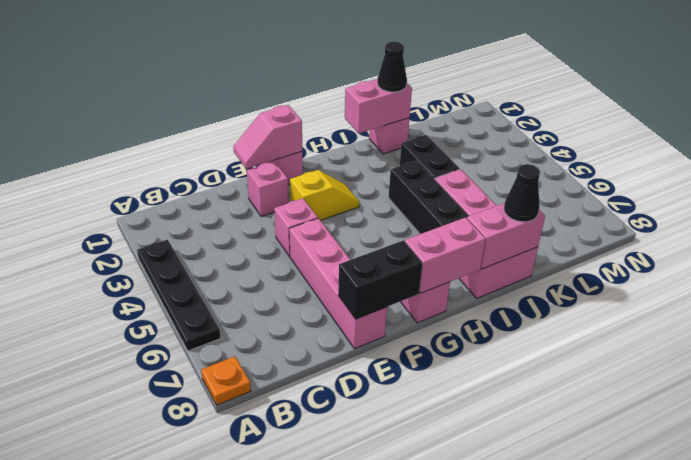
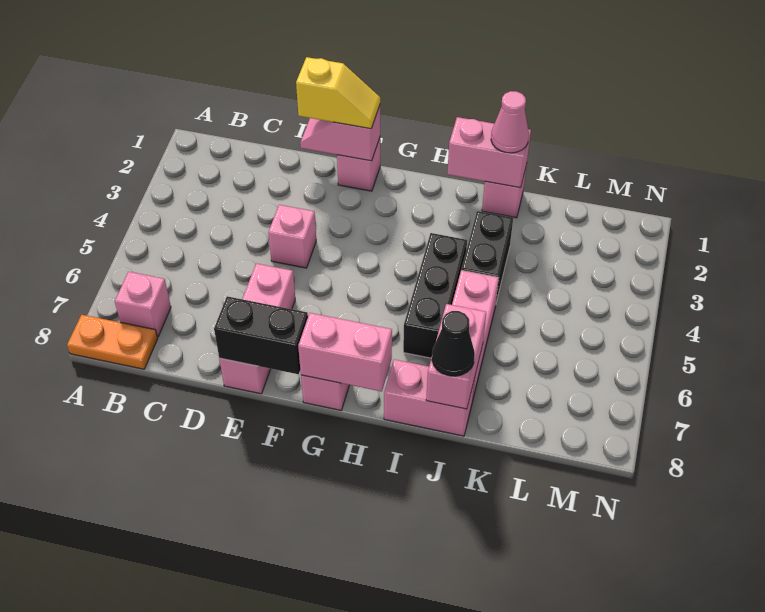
black 1x4 plate [137,240,221,351] -> none
orange 1x1 plate [201,356,251,405] -> orange 1x2 plate [67,315,158,369]
pink 1x1 brick [247,161,289,216] -> pink 1x1 brick moved to [115,272,171,337]
pink 1x4 brick [289,218,387,349] -> pink 1x3 brick [219,263,295,394]
yellow 1x2 slope [290,170,360,220] -> yellow 1x2 slope moved to [296,57,380,129]
pink 1x2 brick [467,203,545,269] -> pink 1x2 brick turned to [426,304,486,409]
black 1x1 cone [378,42,407,92] -> pink 1x1 cone [491,91,529,153]

